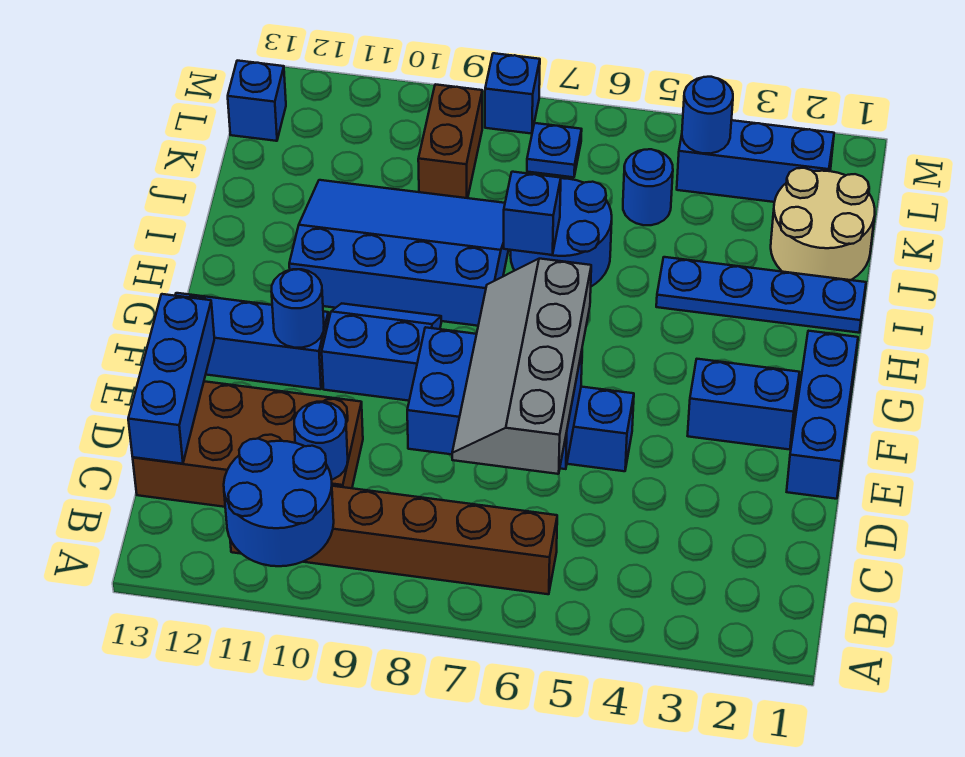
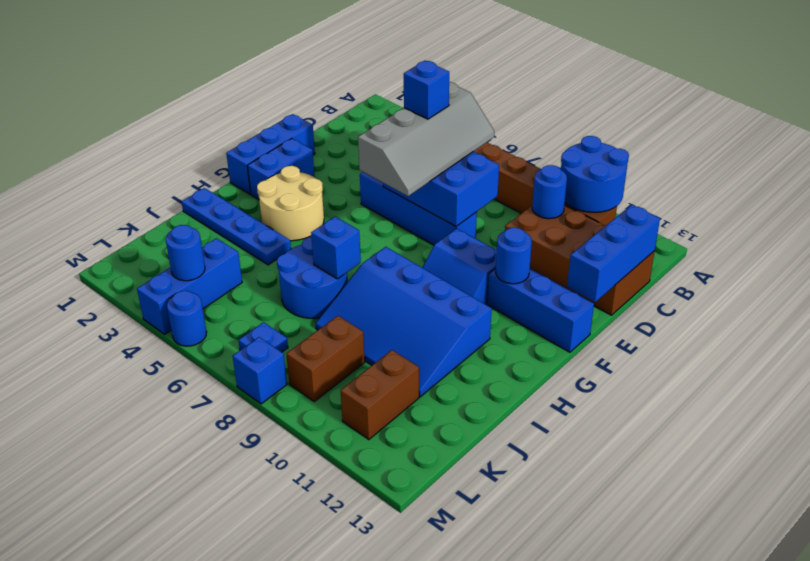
blue 1x2 brick [688,359,799,450] -> blue 1x2 brick turned to [247,139,315,199]
tan 2x2 round brick [771,168,875,280] -> tan 2x2 round brick moved to [257,166,324,241]
blue 1x1 round brick [623,149,673,225] -> blue 1x1 round brick moved to [167,291,207,346]
none -> brown 1x2 brick [340,350,419,440]
blue 1x3 brick [677,120,834,202] -> blue 1x3 brick turned to [137,238,242,334]
blue 1x1 brick [228,61,286,141] -> blue 1x1 brick moved to [404,61,449,119]

